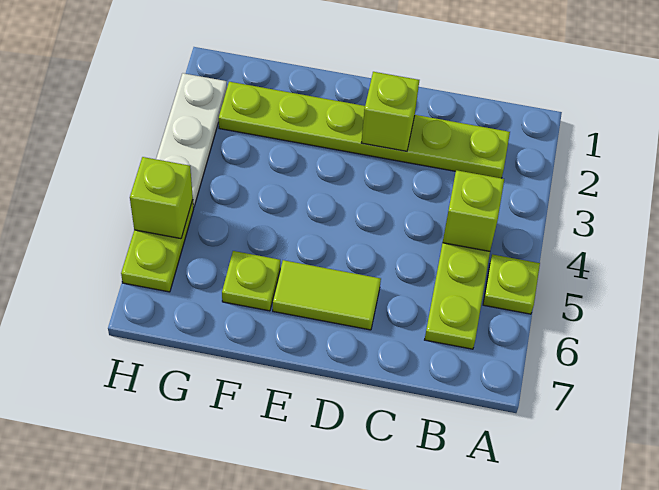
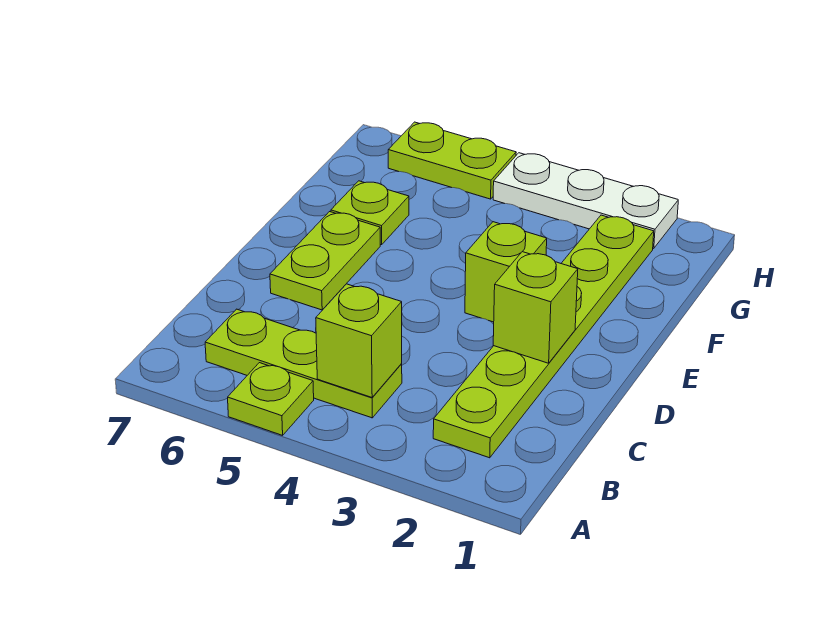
lime 1x2 tile [273,260,381,330] -> lime 1x2 plate [270,212,380,310]
lime 1x1 brick [130,157,193,239] -> lime 1x1 brick moved to [465,222,547,322]

